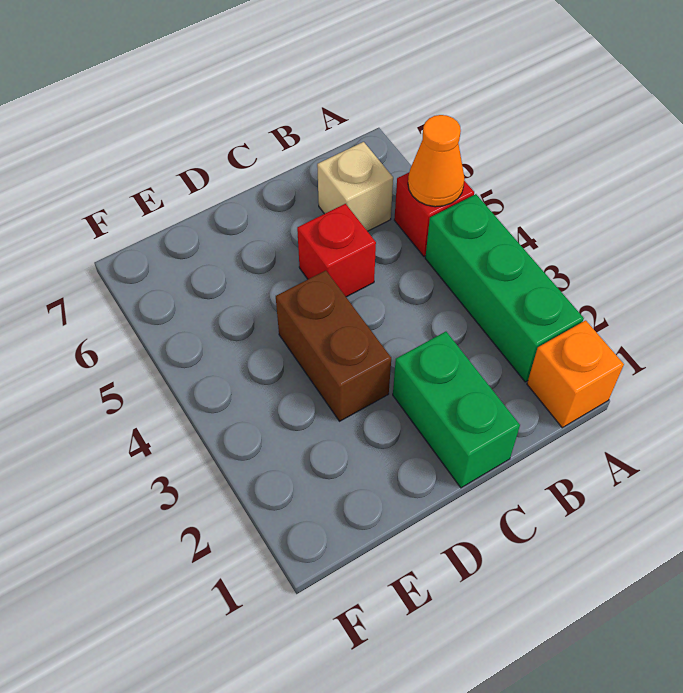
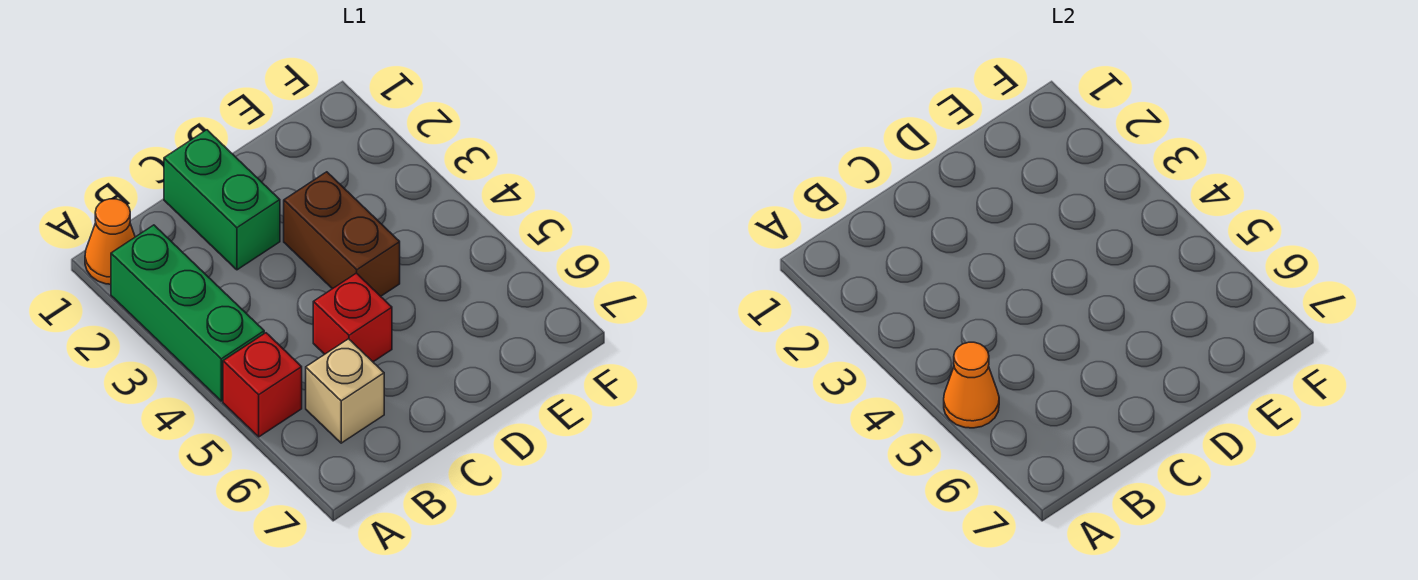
orange 1x1 brick [527,320,624,428] -> orange 1x1 cone [85,199,135,284]

